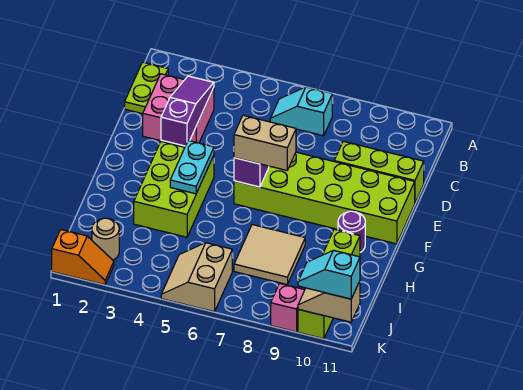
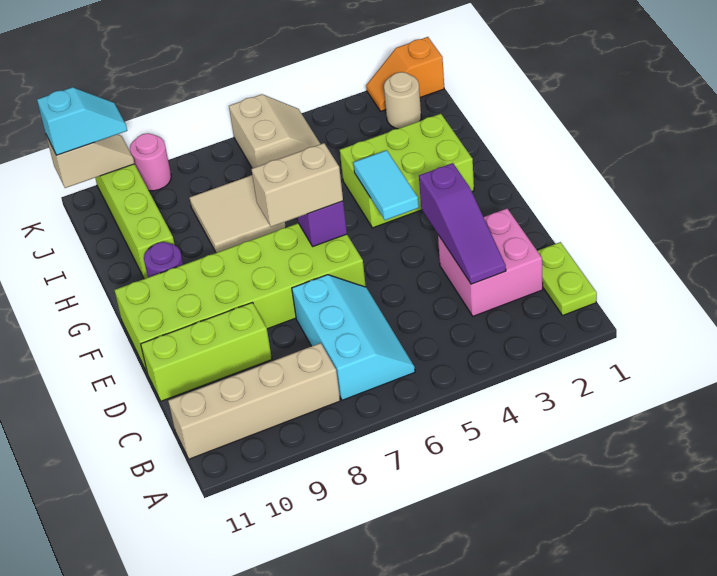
cyan 1x2 slope [270,87,332,136] -> cyan 2x3 slope [292,275,415,400]
none -> tan 1x4 brick [168,343,340,459]
lime 2x3 brick [134,142,214,237] -> lime 2x3 brick turned to [340,114,474,228]
cyan 1x2 plate [170,141,214,194] -> cyan 1x2 tile [353,150,419,220]
pink 1x1 brick [271,283,305,332] -> pink 1x1 round brick [130,133,171,191]

